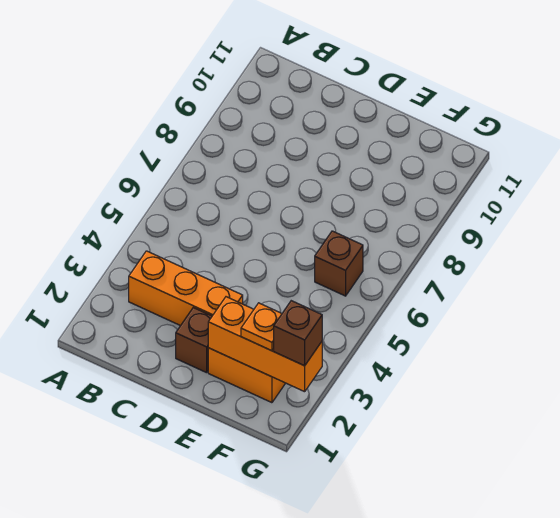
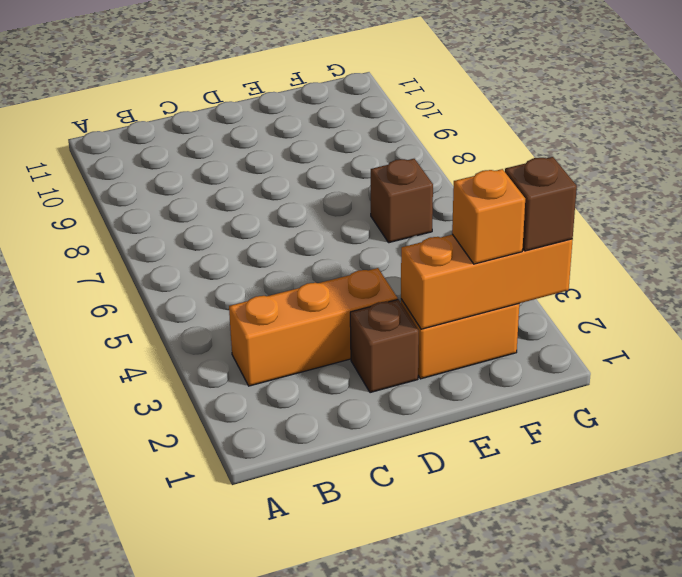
orange 1x1 plate [241,303,282,351] -> orange 1x1 brick [452,169,525,264]

